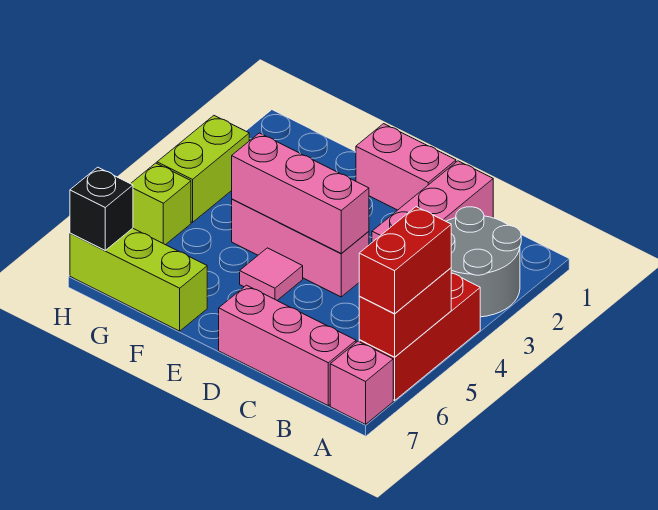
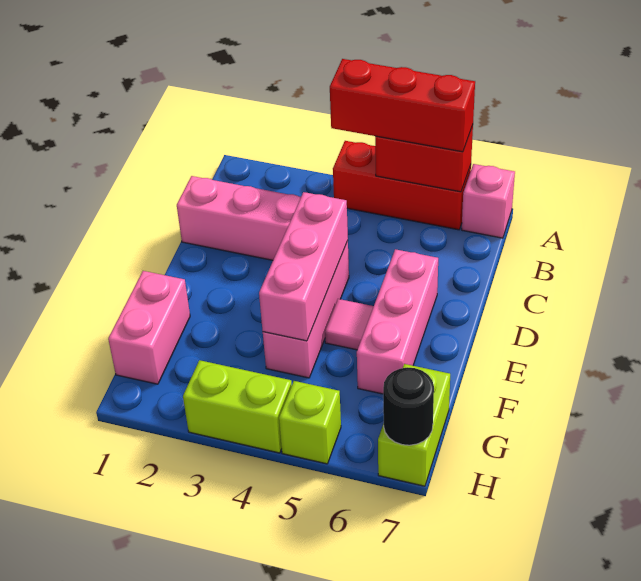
grey 2x2 round brick [446,207,521,317] -> none
red 1x2 brick [359,207,451,314] -> red 1x3 brick [330,59,475,152]
pink 1x3 brick [219,285,356,406] -> pink 1x3 brick moved to [357,249,438,394]
pink 1x2 brick [356,124,456,210] -> pink 1x2 brick moved to [108,271,190,384]
lime 1x3 brick [70,228,207,331] -> lime 1x2 brick [378,364,450,486]
black 1x1 brick [70,167,133,250] -> black 1x1 round brick [383,368,434,445]

